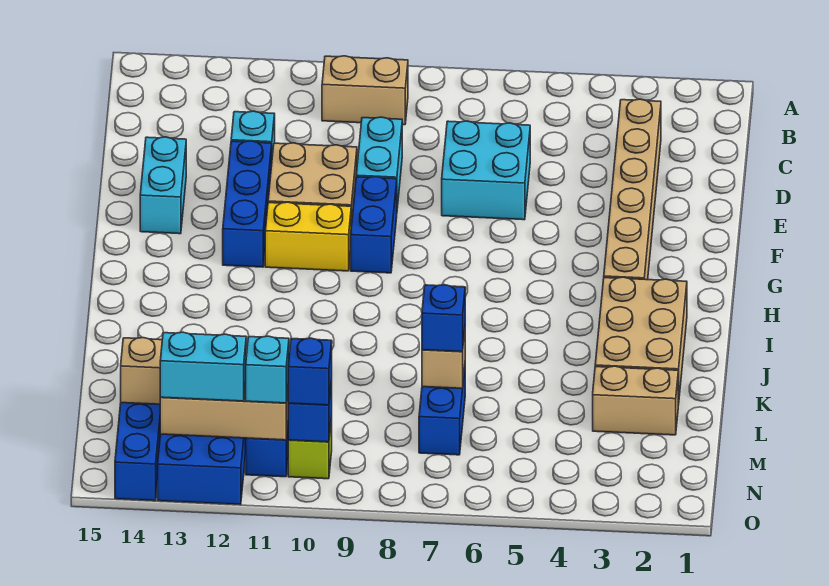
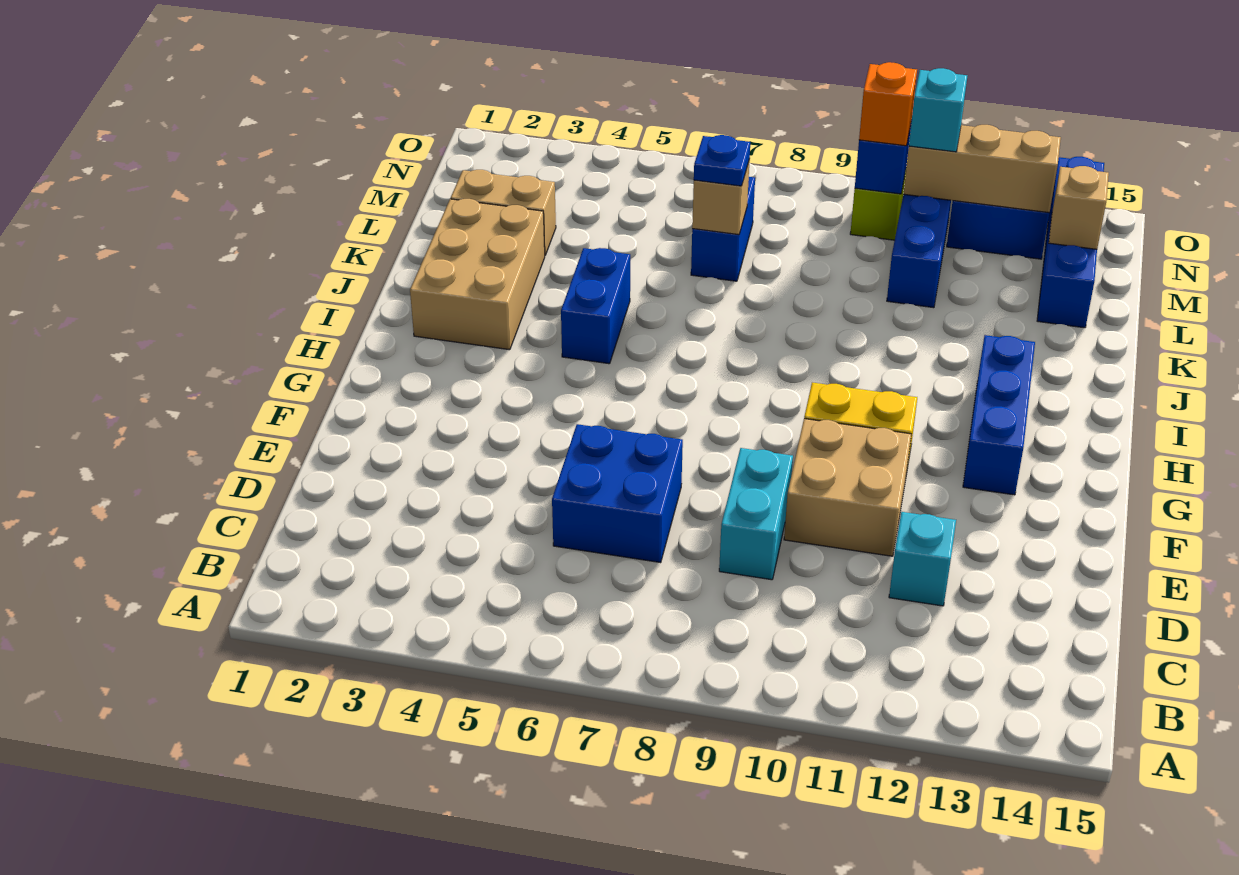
tan 1x2 brick [322,56,408,125] -> none
tan 1x6 brick [604,99,661,280] -> none
cyan 2x2 brick [442,121,530,220] -> blue 2x2 brick [552,424,683,562]
blue 1x3 brick [223,141,272,267] -> blue 1x3 brick moved to [963,335,1035,495]
cyan 1x2 brick [140,137,186,234] -> none
blue 1x2 brick [351,176,397,273] -> blue 1x2 brick moved to [561,248,630,364]
blue 1x1 brick [422,285,465,352] -> blue 1x1 plate [694,135,750,186]
blue 1x1 brick [288,338,332,405] -> orange 1x1 brick [859,62,917,146]
cyan 1x2 brick [160,332,246,401] -> none

